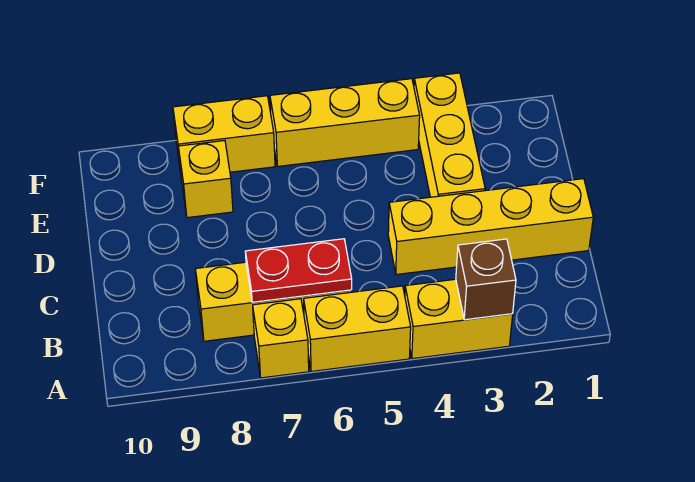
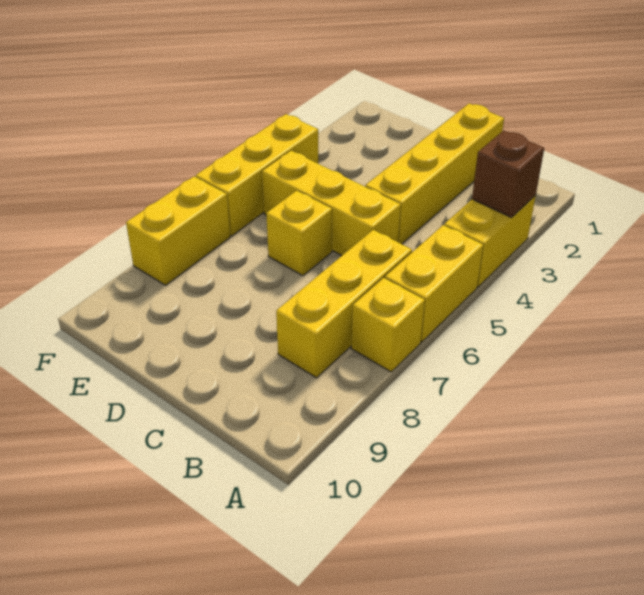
red 1x2 plate [245,239,352,302] -> none
yellow 1x3 brick [414,73,485,197] -> yellow 1x3 brick moved to [262,151,401,256]
yellow 1x1 brick [178,141,233,218] -> yellow 1x1 brick moved to [266,191,332,276]

